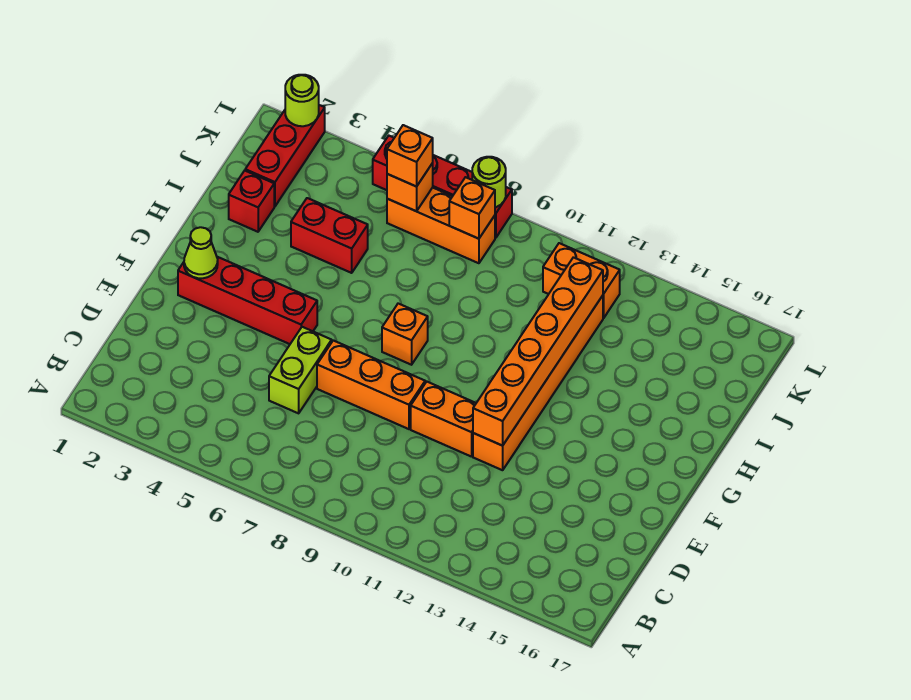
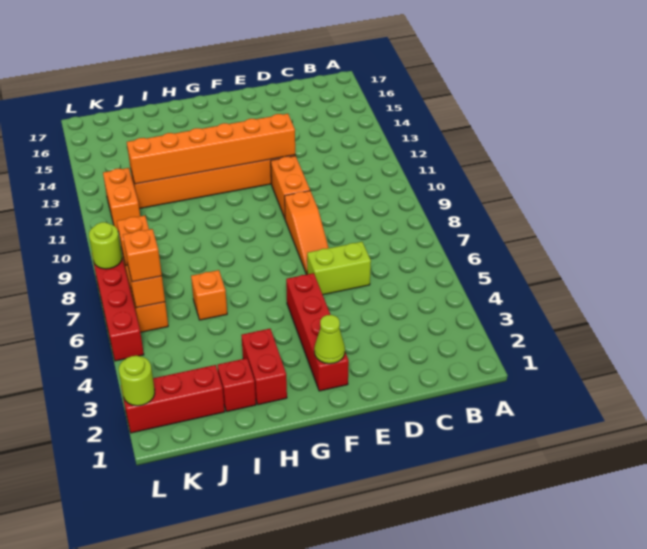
orange 1x3 brick [317,340,425,429] -> orange 1x3 slope [285,191,329,275]
orange 1x1 brick [382,304,428,365] -> orange 1x1 brick moved to [191,270,227,320]
red 1x2 brick [291,198,368,273] -> red 1x2 brick moved to [241,329,287,405]

